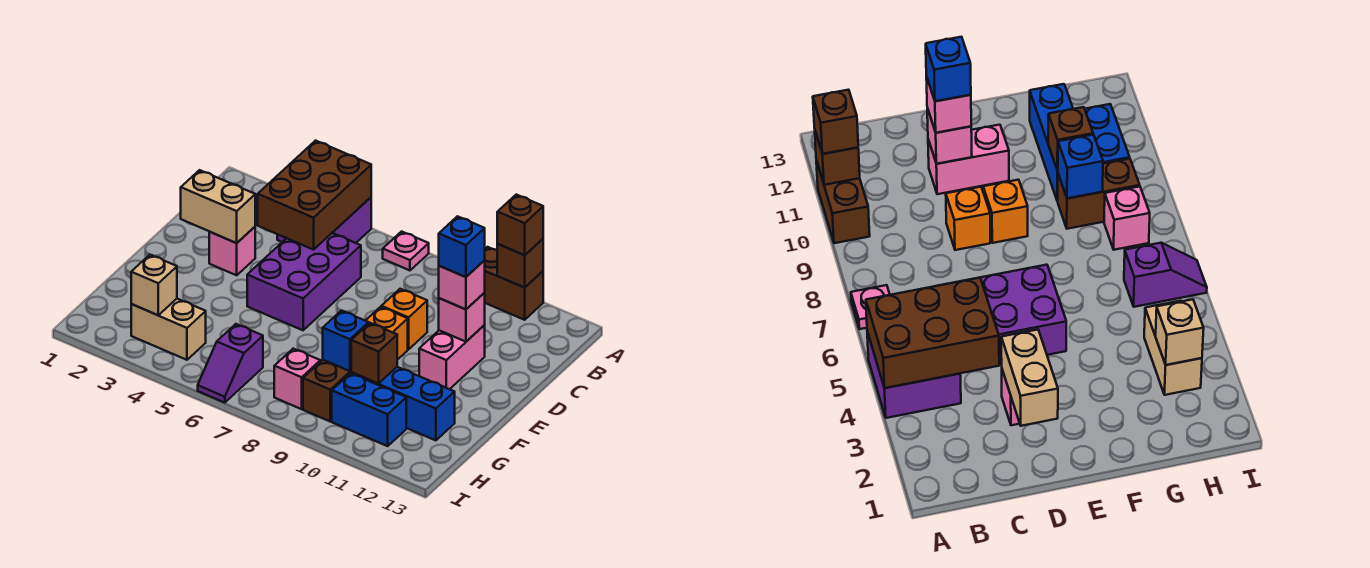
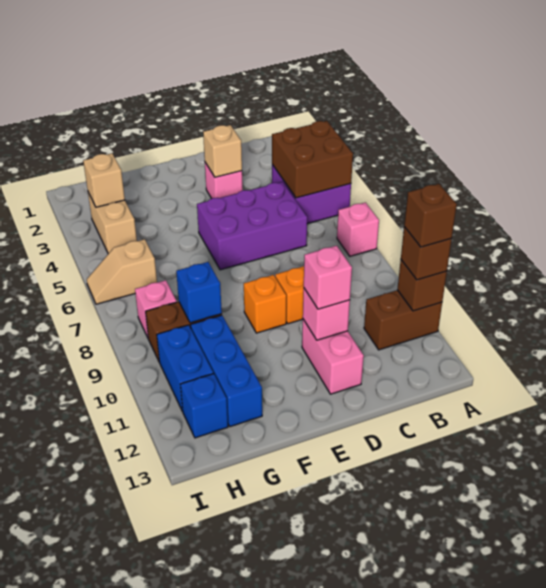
brown 2x3 brick [258,141,371,250] -> brown 2x2 brick [272,121,353,198]
pink 1x1 plate [383,232,429,270] -> pink 1x1 brick [337,202,379,256]
brown 1x2 brick [484,247,543,320] -> brown 1x2 brick turned to [364,290,442,350]
tan 1x2 brick [181,170,255,243] -> tan 1x1 brick [203,125,242,177]
pink 1x2 brick [419,325,485,389] -> pink 1x2 brick turned to [302,319,364,394]
blue 1x1 brick [439,216,485,277] -> blue 1x1 brick moved to [181,374,228,438]
brown 1x1 brick [351,323,397,384] -> brown 1x1 brick moved to [404,184,457,247]
purple 1x2 slope [198,324,263,403] -> tan 1x2 slope [87,239,157,304]

